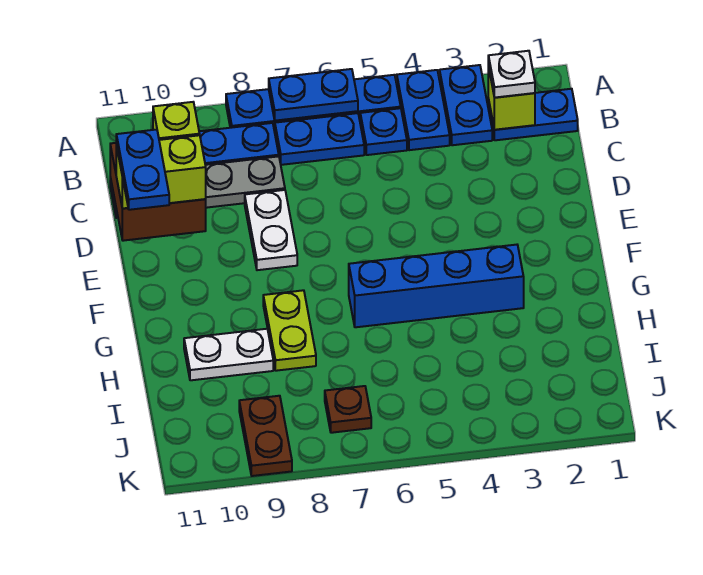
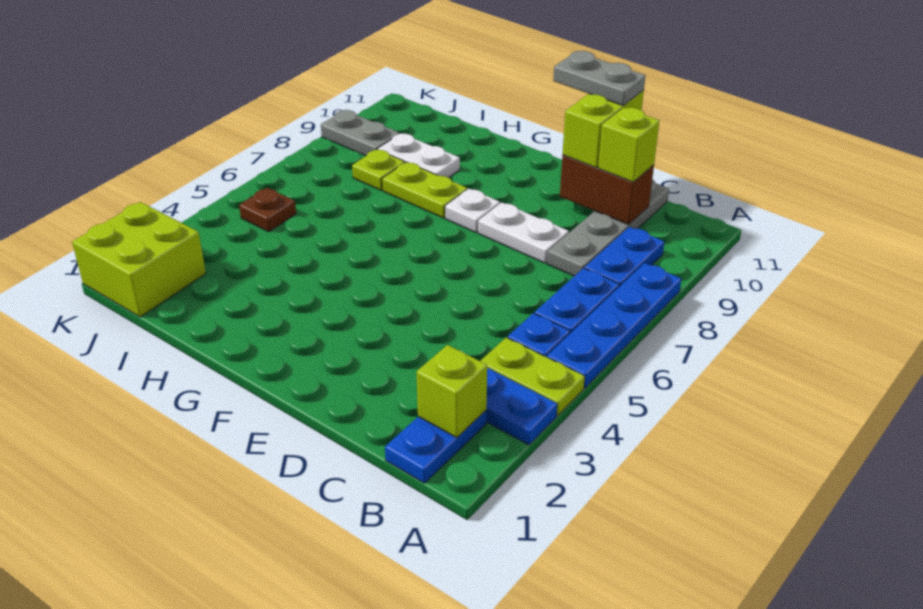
blue 1x2 plate [397,70,450,150] -> lime 1x2 plate [481,337,585,416]
blue 1x2 plate [269,69,358,121] -> none
white 1x1 plate [488,51,535,98] -> white 1x1 plate moved to [445,189,500,233]
brown 2x2 brick [110,143,206,241] -> brown 1x2 brick [560,155,654,225]
blue 1x2 plate [116,130,169,210] -> grey 1x2 plate [553,51,646,105]
blue 1x4 brick [349,245,524,327] -> none
white 1x2 plate [184,329,273,380] -> white 1x2 plate turned to [378,134,460,178]
none -> lime 1x1 plate [352,149,405,190]
none -> lime 2x2 brick [72,202,206,317]
brown 1x1 plate [325,386,371,433] -> brown 1x1 plate moved to [239,188,296,232]
brown 1x2 plate [239,396,292,476] -> grey 1x2 plate [321,110,400,156]

